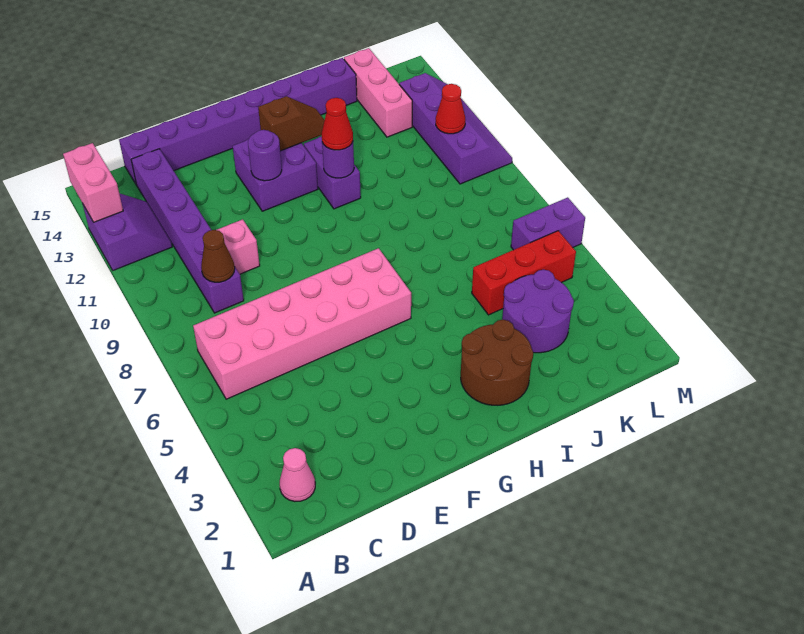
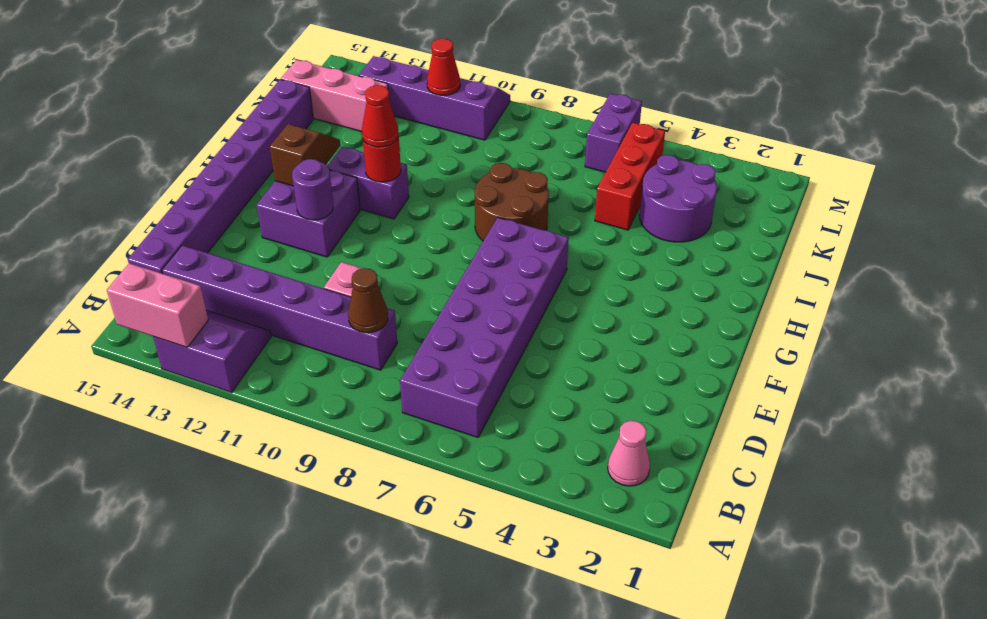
pink 2x6 brick [193,248,411,399] -> purple 2x6 brick [400,218,569,437]
brown 2x2 round brick [461,320,533,405] -> brown 2x2 round brick moved to [475,163,549,241]
purple 1x1 round brick [322,142,354,178] -> red 1x1 round brick [363,137,401,182]

